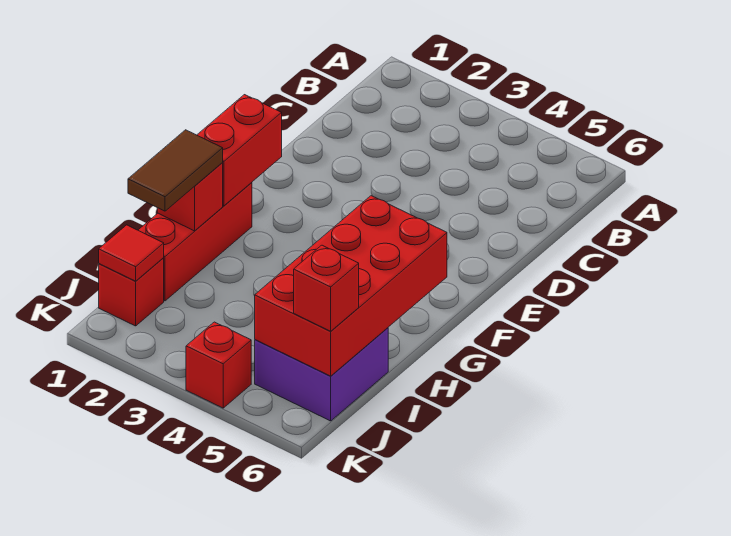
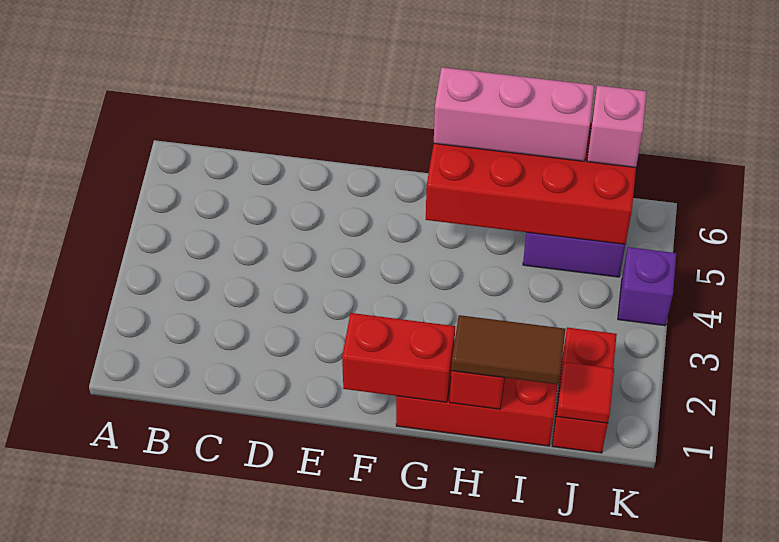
none -> pink 1x3 brick [434,67,594,161]
red 1x1 brick [99,258,164,326] -> red 1x2 brick [552,328,617,453]
red 1x1 brick [294,245,359,331] -> pink 1x1 brick [587,85,647,167]
red 1x1 brick [186,322,251,408] -> purple 1x1 brick [618,247,676,326]

